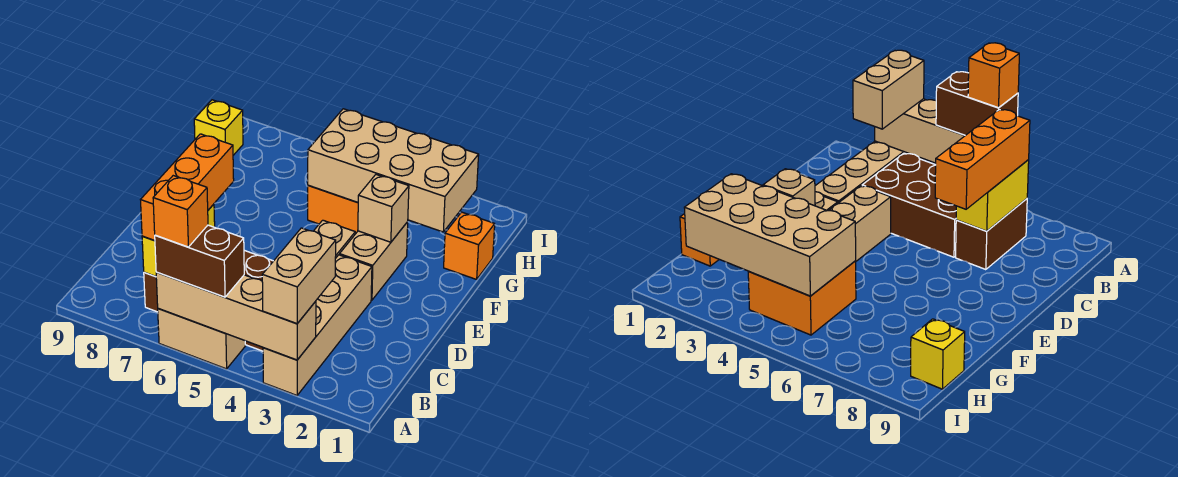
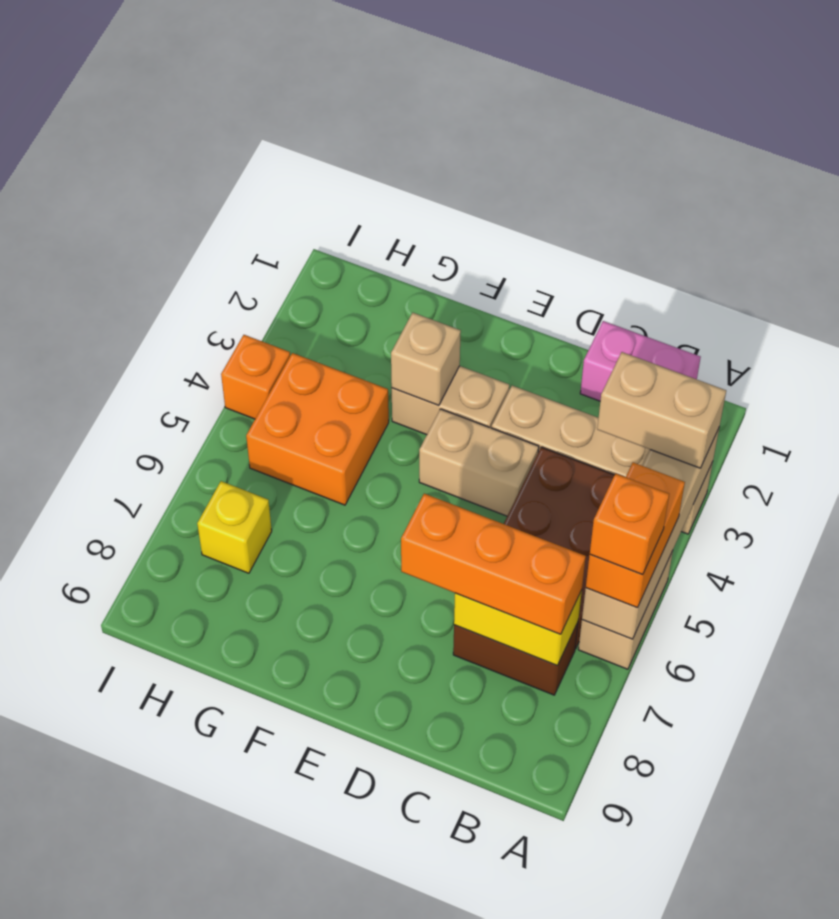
brown 1x2 brick [155,225,244,297] -> orange 1x2 brick [586,463,685,608]
none -> pink 1x2 brick [580,321,701,401]
orange 1x1 brick [444,212,495,279] -> orange 1x1 brick moved to [221,335,290,419]
tan 2x4 brick [308,109,479,232] -> none
yellow 1x1 brick [194,100,243,155] -> yellow 1x1 brick moved to [197,481,272,573]

